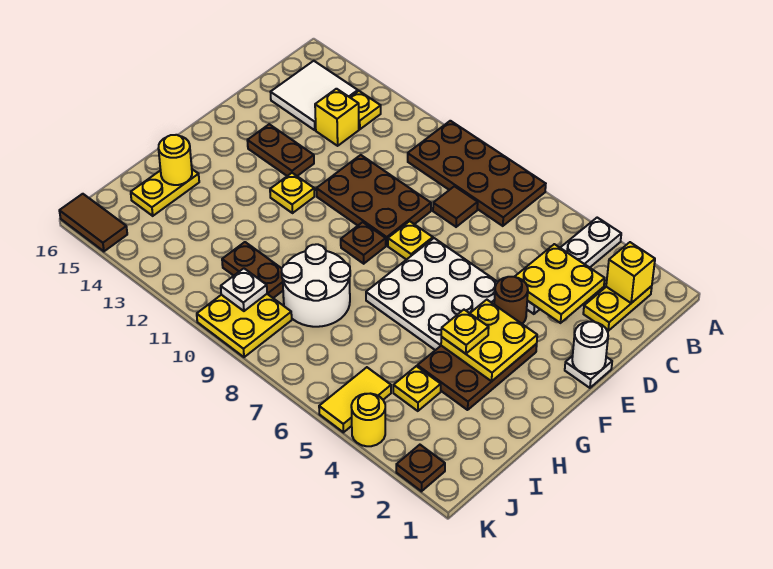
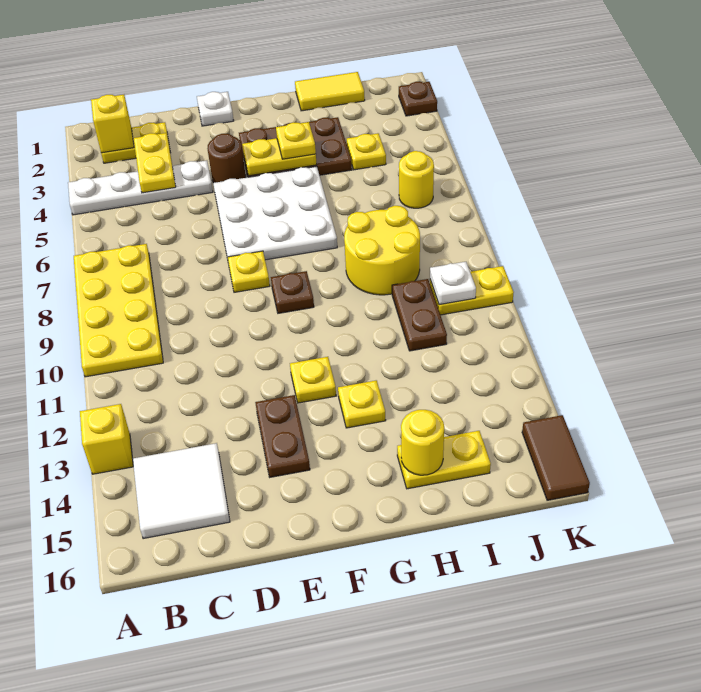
brown 2x4 plate [408,121,546,226] -> yellow 2x4 plate [74,244,163,377]
yellow 1x1 plate [350,91,381,129] -> yellow 1x1 plate moved to [338,380,386,428]
yellow 2x2 plate [515,244,605,323] -> yellow 1x2 plate [134,133,176,193]
brown 1x1 tile [433,186,478,227] -> none
yellow 1x1 brick [315,89,359,146] -> yellow 1x1 brick moved to [80,404,133,474]
brown 2x3 plate [316,155,431,246] -> none
white 1x1 round brick [572,322,608,374] -> none
yellow 2x2 plate [441,300,537,381] -> yellow 1x2 plate [242,138,317,176]
white 2x2 round brick [281,244,350,327] -> yellow 2x2 round brick [344,206,420,295]
yellow 1x2 tile [319,367,391,432] -> yellow 1x2 tile moved to [295,72,365,111]
yellow 2x2 plate [197,294,292,357] -> yellow 1x2 plate [430,266,514,315]
yellow 1x1 round brick [351,394,385,446] -> yellow 1x1 round brick moved to [399,151,434,208]

